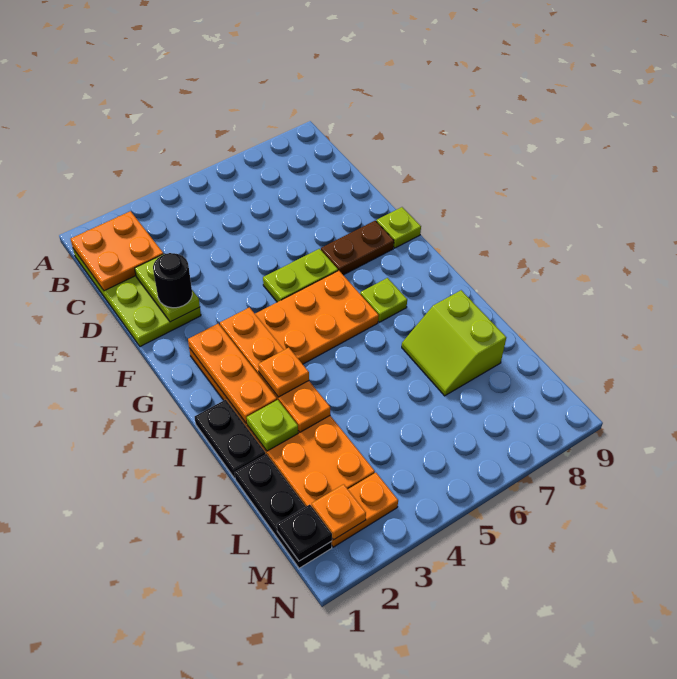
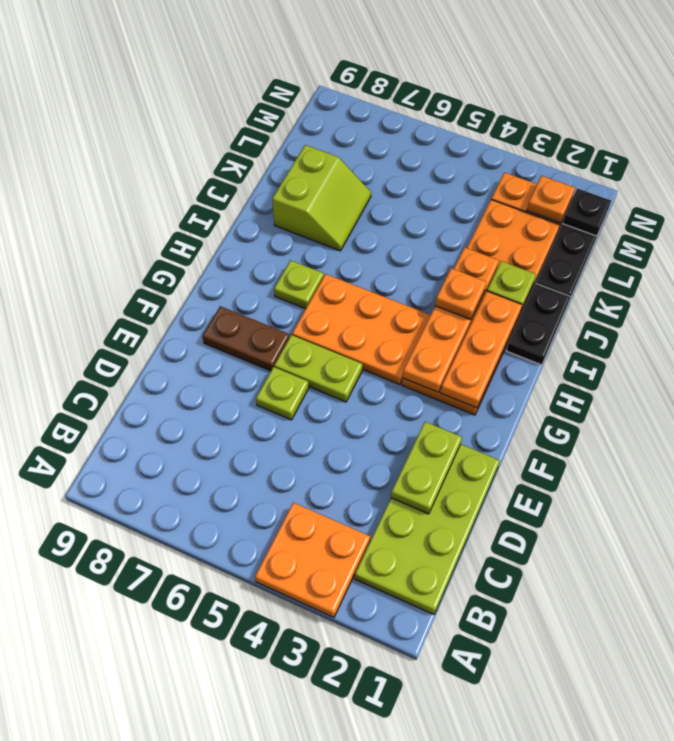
orange 2x2 plate [71,211,163,291] -> orange 2x2 plate moved to [255,503,370,617]
black 1x1 round brick [153,253,192,308] -> none
lime 1x1 plate [376,207,421,248] -> lime 1x1 plate moved to [256,367,309,420]

